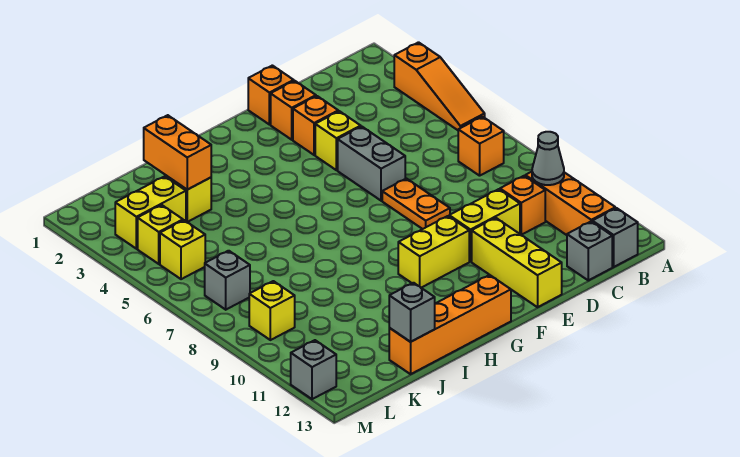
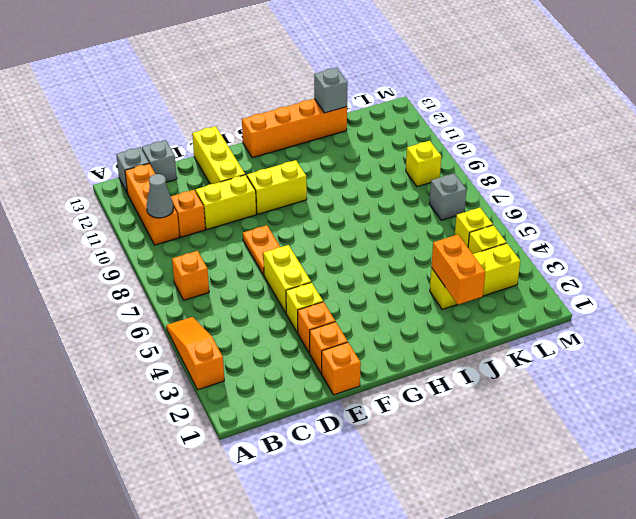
grey 1x2 brick [338,126,405,201] -> yellow 1x2 brick [263,245,311,313]
grey 1x1 brick [291,340,336,399] -> none

